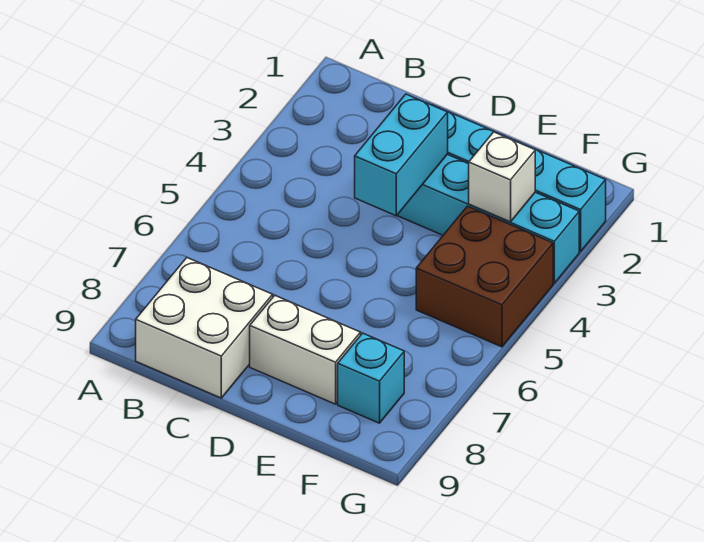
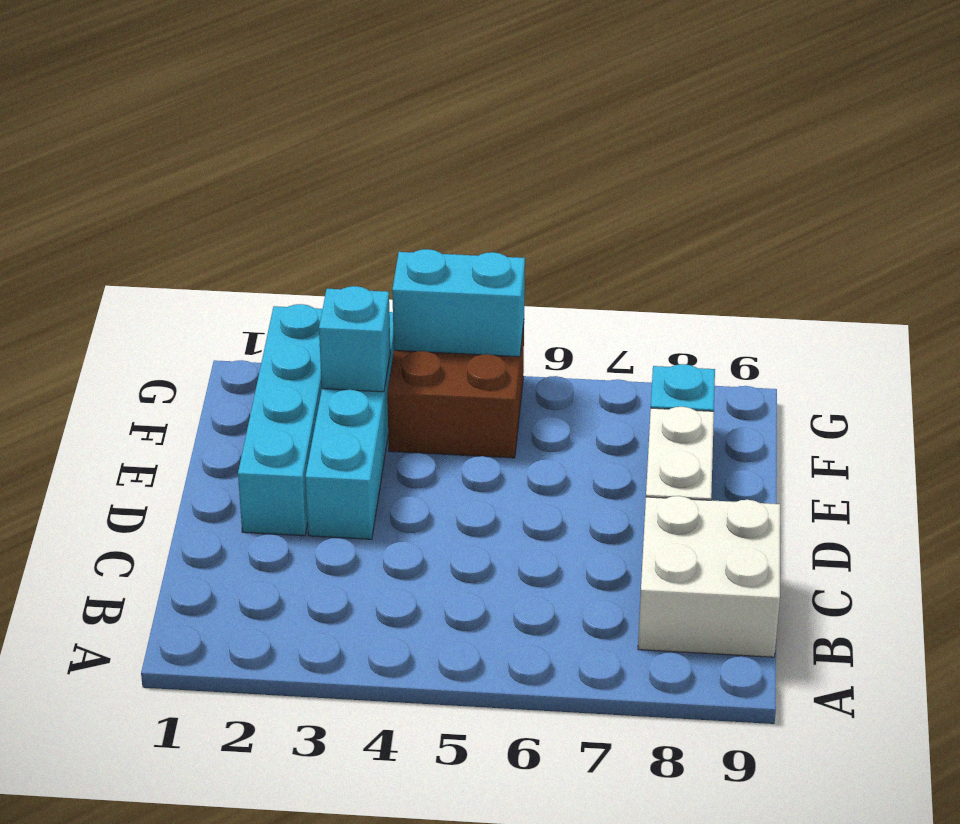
cyan 1x2 brick [355,94,448,216] -> cyan 1x2 brick moved to [392,249,525,357]
white 1x1 brick [469,132,535,222] -> cyan 1x1 brick [319,286,390,392]

